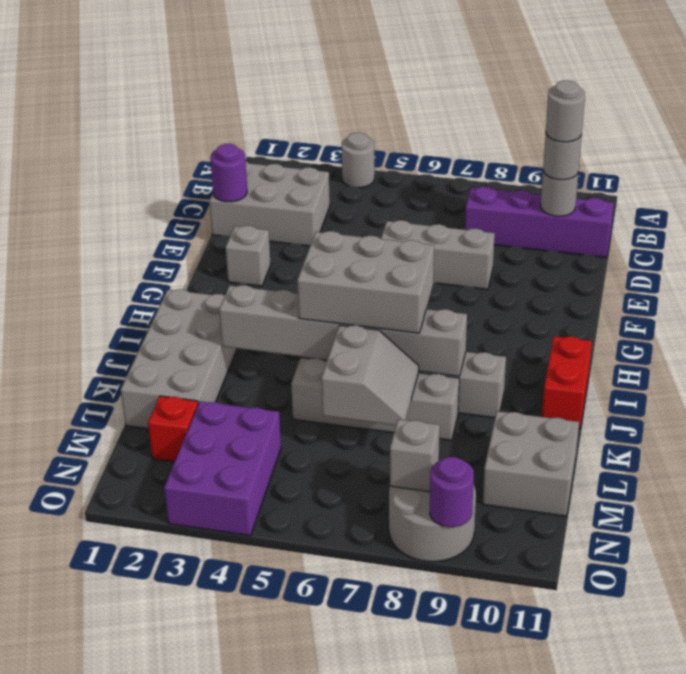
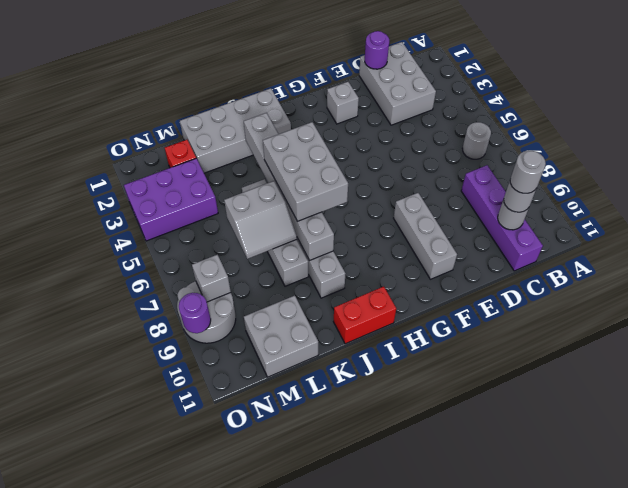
grey 1x1 round brick [342,133,375,188] -> grey 1x1 round brick moved to [462,122,491,159]
grey 1x3 brick [381,220,495,289] -> grey 1x3 brick moved to [394,193,457,279]

